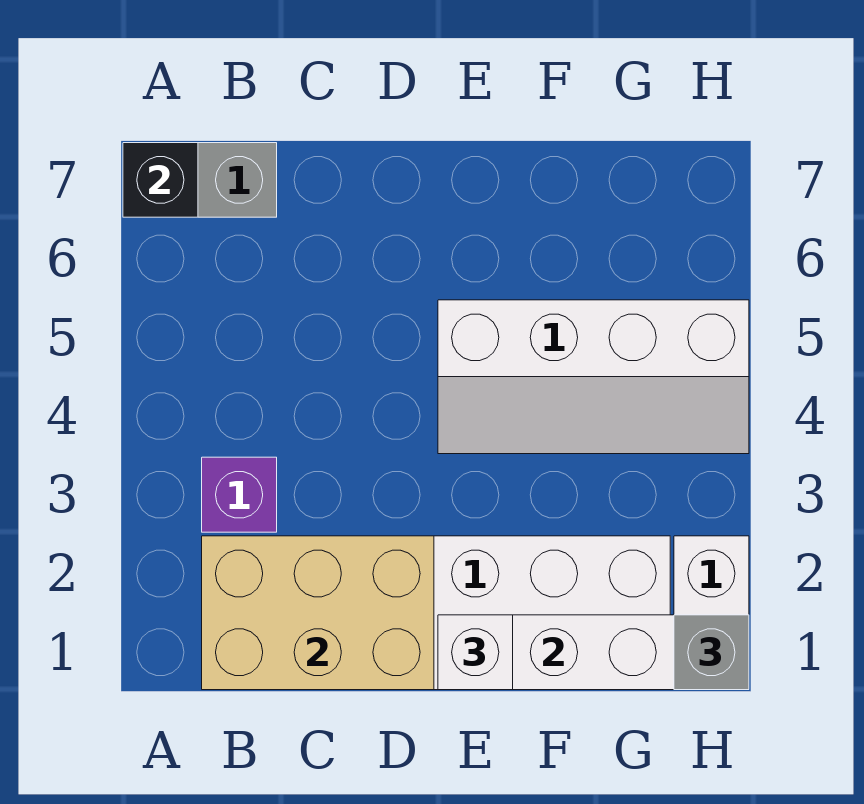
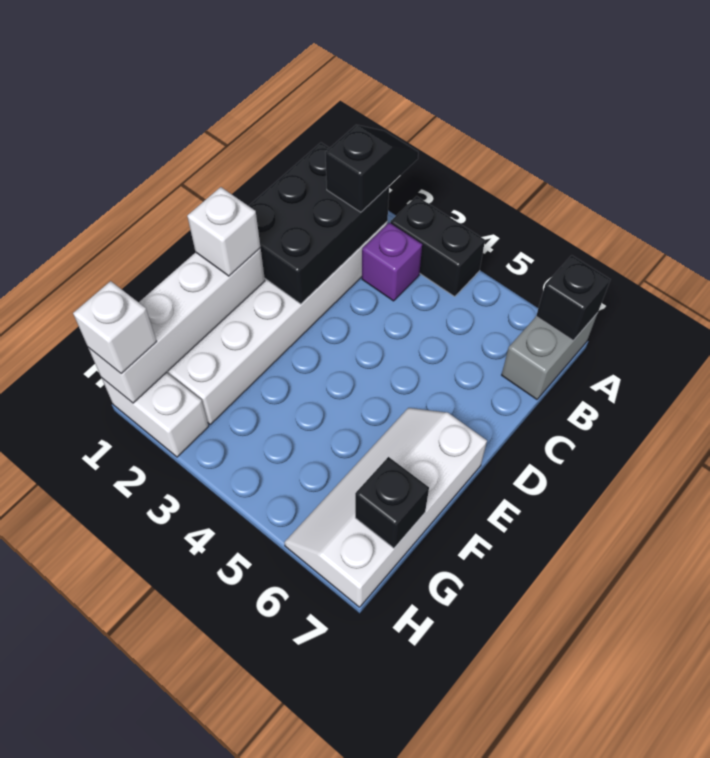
none -> black 1x2 slope [325,125,418,212]
none -> black 1x2 brick [390,196,485,297]
tan 2x3 brick [202,536,434,690] -> black 2x3 brick [249,143,389,304]
white 2x4 slope [438,300,749,454] -> white 2x4 slope moved to [284,408,487,607]
none -> black 1x1 brick [355,457,429,548]
grey 1x1 brick [674,615,749,690] -> white 1x1 brick [73,281,157,374]

